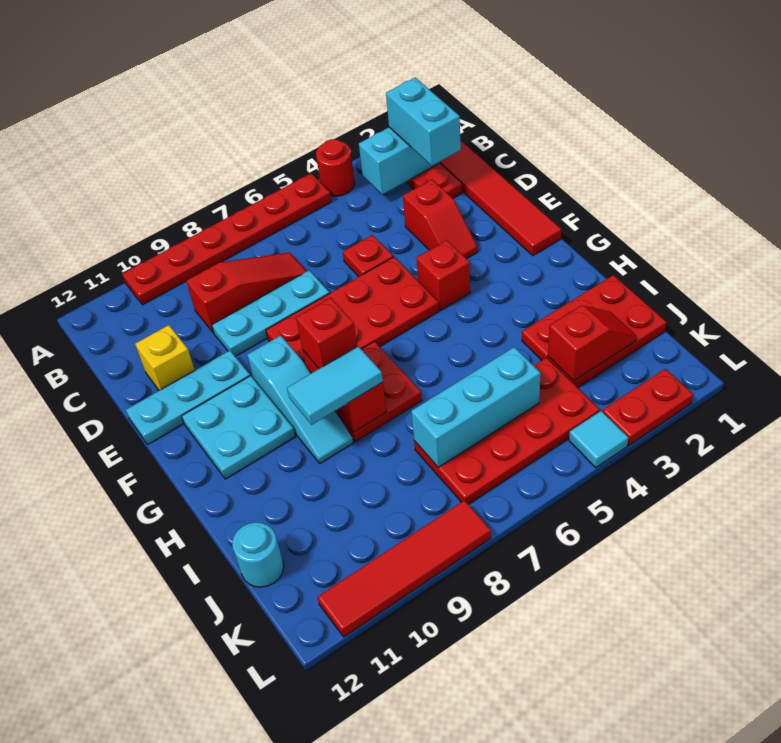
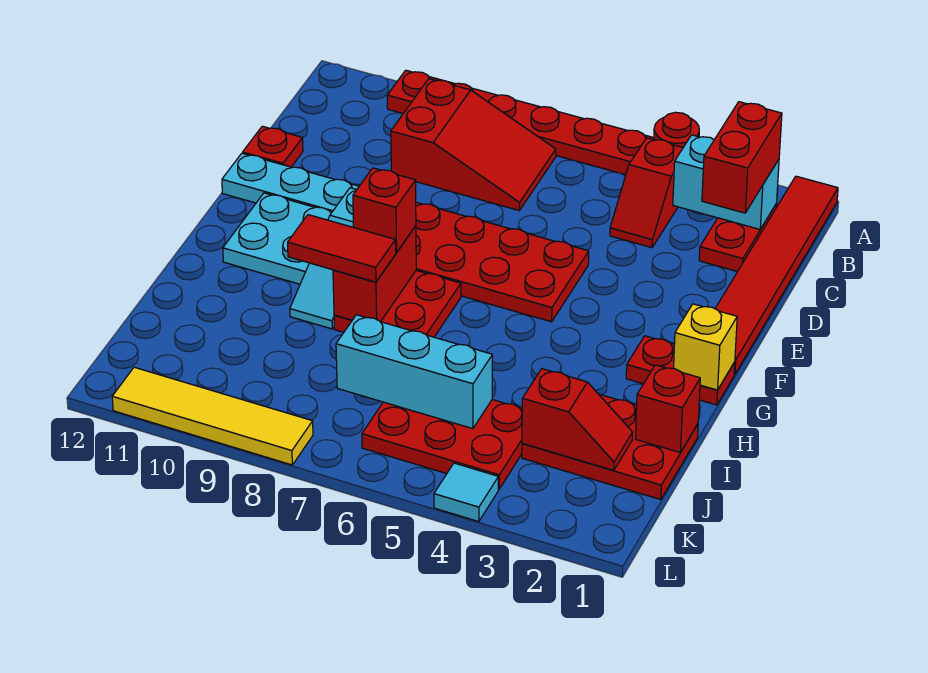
cyan 1x2 brick [386,78,461,166] -> red 1x2 brick [702,102,782,213]
red 1x3 slope [186,252,307,333] -> red 2x3 slope [391,79,556,211]
red 1x2 slope [403,180,478,259] -> red 1x2 slope moved to [610,138,683,248]
red 1x1 plate [343,235,393,277] -> red 1x1 plate moved to [243,126,303,167]
cyan 1x3 plate [212,271,329,356] -> none
yellow 1x1 brick [135,325,195,390] -> yellow 1x1 brick moved to [674,304,737,390]
red 1x1 brick [416,240,470,310] -> red 1x1 brick moved to [636,365,700,453]
cyan 1x2 tile [287,346,383,425] -> red 1x2 tile [288,215,396,282]
red 2x4 plate [414,358,600,504] -> red 2x3 plate [362,400,522,489]
cyan 1x1 round brick [232,522,284,587] -> none
red 1x2 plate [603,369,693,445] -> red 1x2 plate moved to [626,336,735,405]
red 1x4 tile [318,500,491,637] -> yellow 1x4 tile [112,367,313,465]

